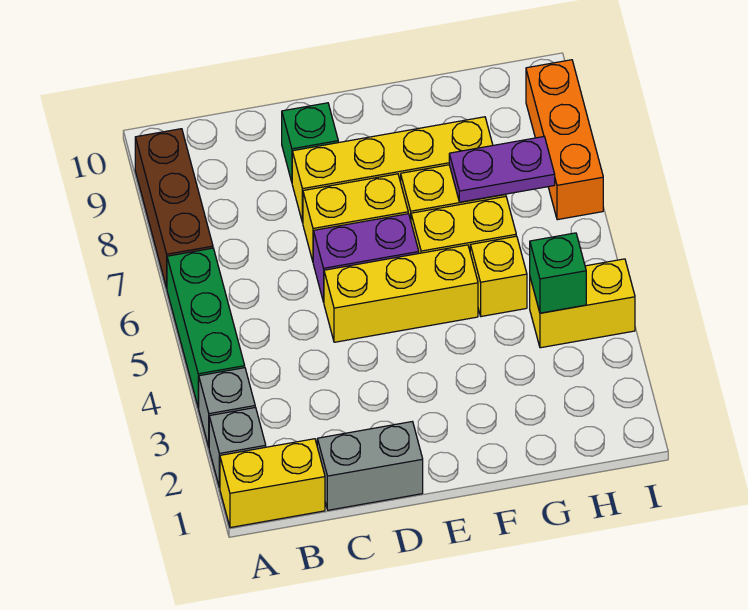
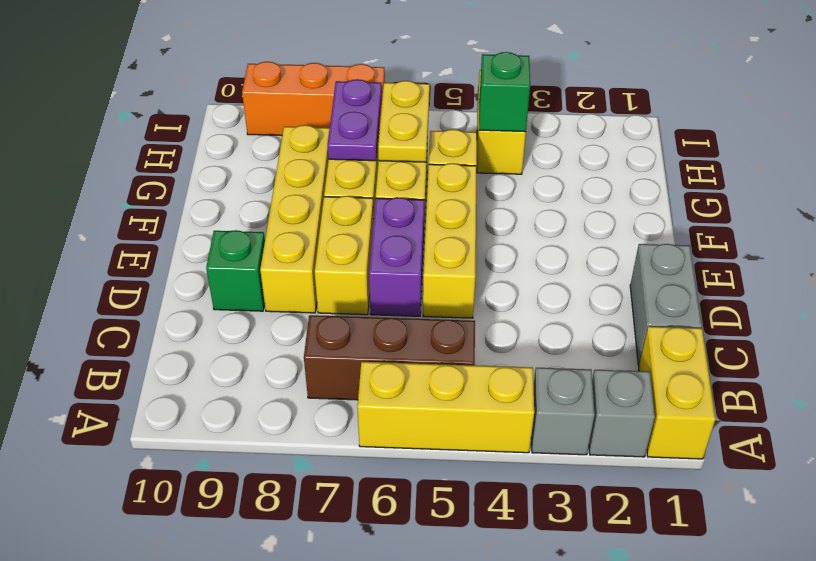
green 1x3 brick [167,248,245,408] -> yellow 1x3 brick [357,362,534,453]
brown 1x3 brick [135,129,213,288] -> brown 1x3 brick moved to [304,315,475,400]
none -> yellow 1x2 plate [378,81,430,162]

